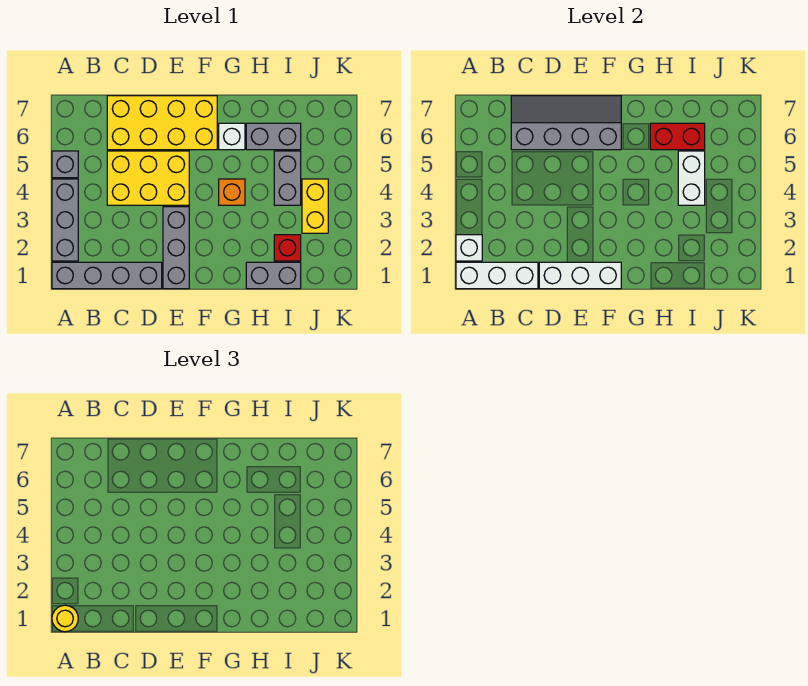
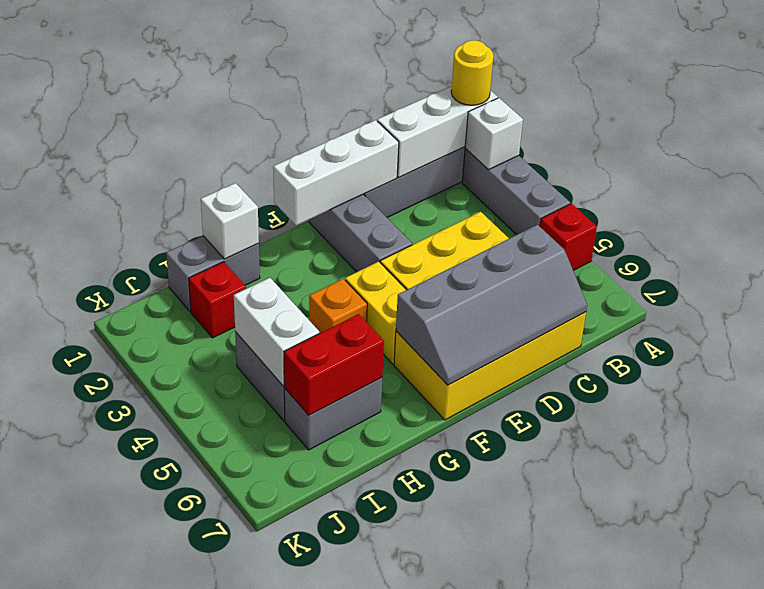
grey 1x1 brick [52,151,78,178] -> red 1x1 brick [540,204,597,271]
white 1x1 brick [219,123,245,150] -> white 1x1 brick moved to [201,183,259,259]
yellow 1x2 brick [302,179,328,233] -> yellow 1x2 brick moved to [345,261,406,364]

